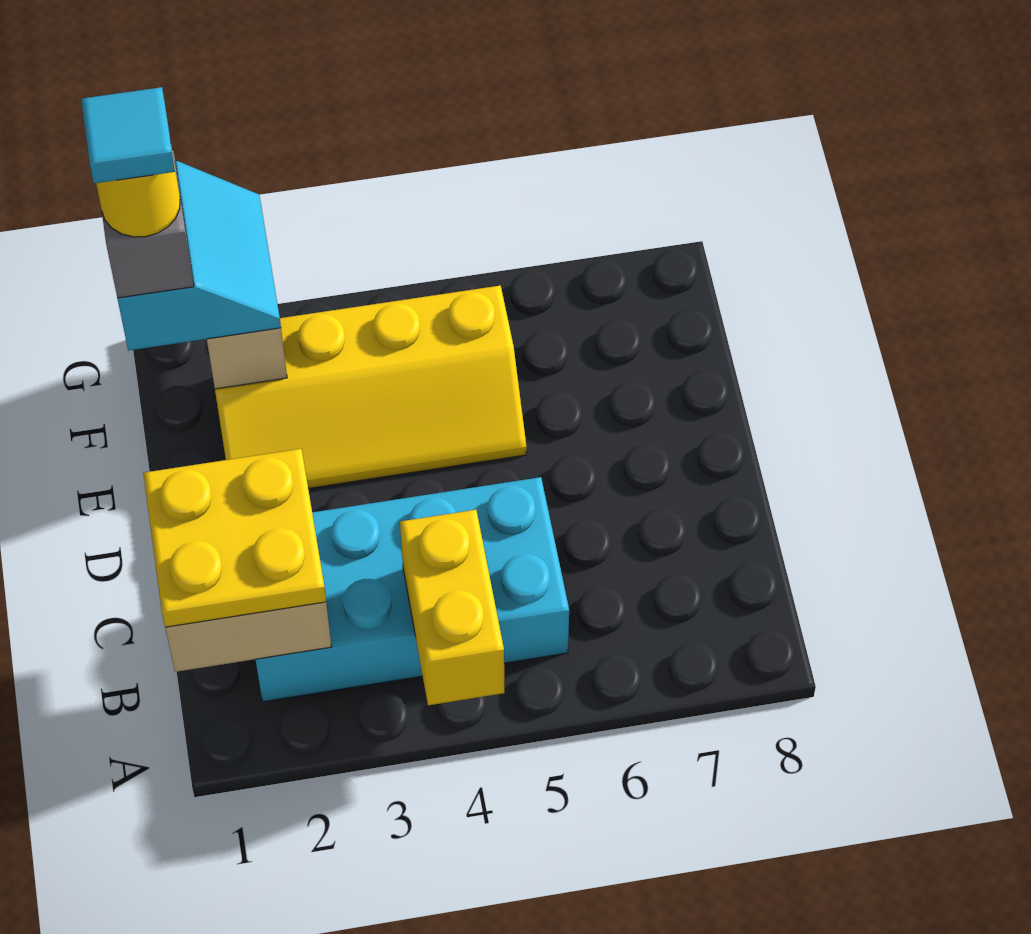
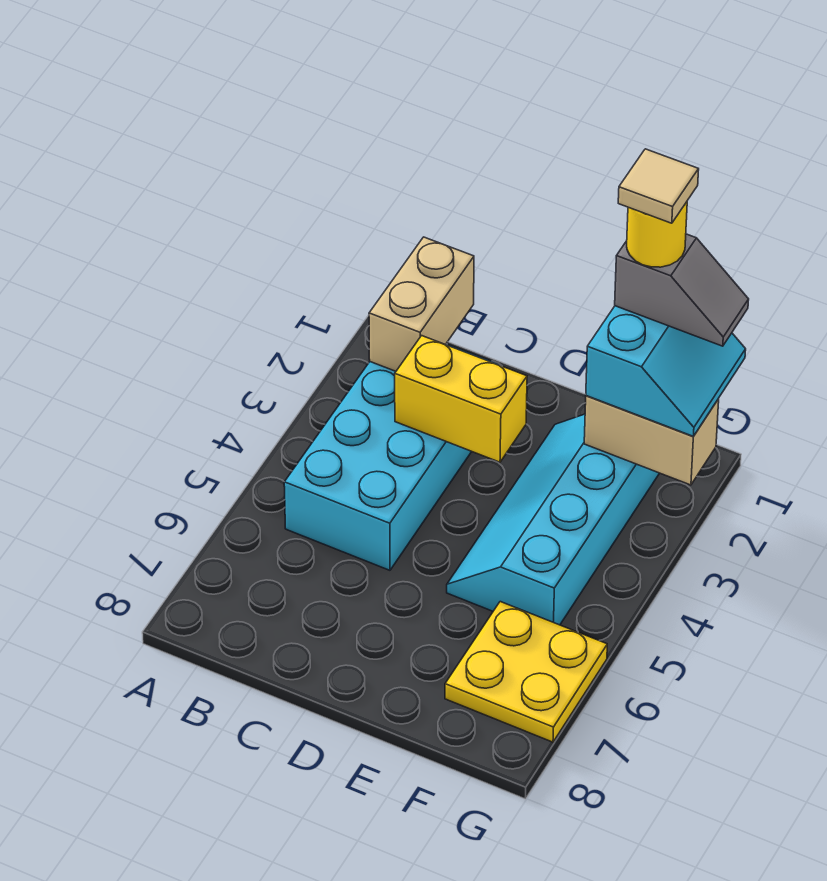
yellow 1x2 brick [400,510,504,705] -> yellow 1x2 brick moved to [395,336,527,462]
yellow 2x2 plate [143,449,326,627] -> yellow 2x2 plate moved to [445,602,607,742]
yellow 2x4 slope [215,286,527,488] -> cyan 2x4 slope [447,414,659,625]
cyan 2x2 slope [117,161,281,351] -> cyan 2x2 slope turned to [586,306,746,436]
cyan 1x1 tile [81,87,175,183] -> tan 1x1 tile [618,149,699,223]

